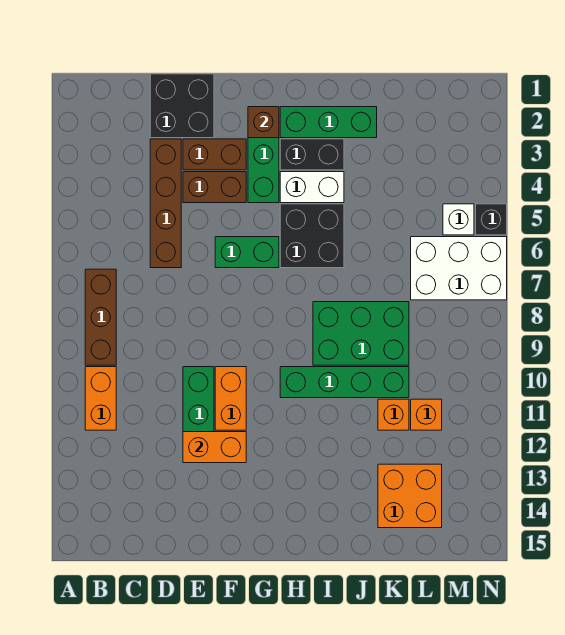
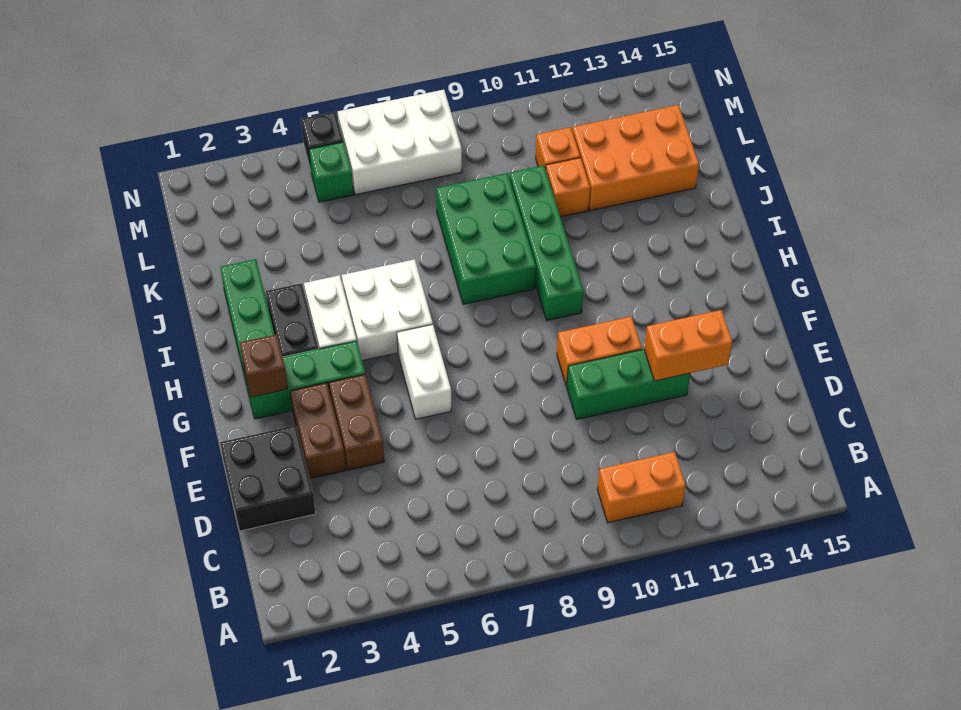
brown 1x3 brick [85,269,116,365] -> none
brown 1x4 brick [150,139,181,268] -> none
orange 1x2 brick [183,432,246,463] -> orange 1x2 brick turned to [644,310,732,381]
green 1x2 brick [215,237,279,268] -> white 1x2 brick [397,325,451,419]
black 2x2 brick [280,204,344,268] -> white 2x2 brick [342,259,433,361]
orange 2x2 brick [378,464,442,528] -> orange 2x3 brick [572,105,699,210]
white 2x3 brick [411,237,507,300] -> white 2x3 brick turned to [338,90,462,195]
white 1x1 brick [443,204,474,235] -> green 1x1 brick [309,142,353,202]

